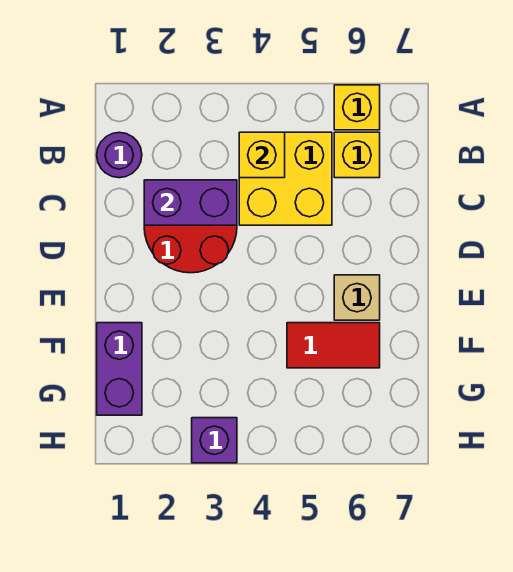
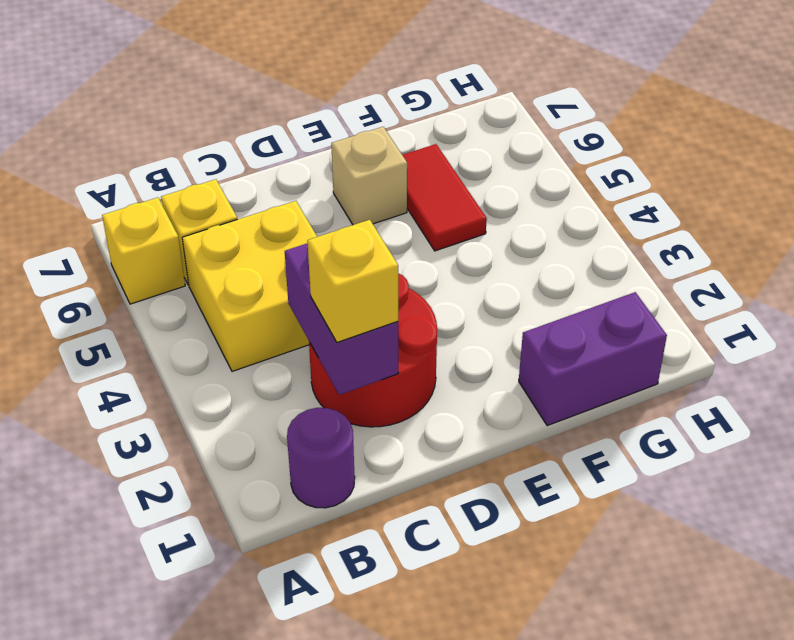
yellow 1x1 brick [239,132,285,178] -> yellow 1x1 brick moved to [307,220,398,342]
purple 1x1 brick [192,418,237,463] -> none

